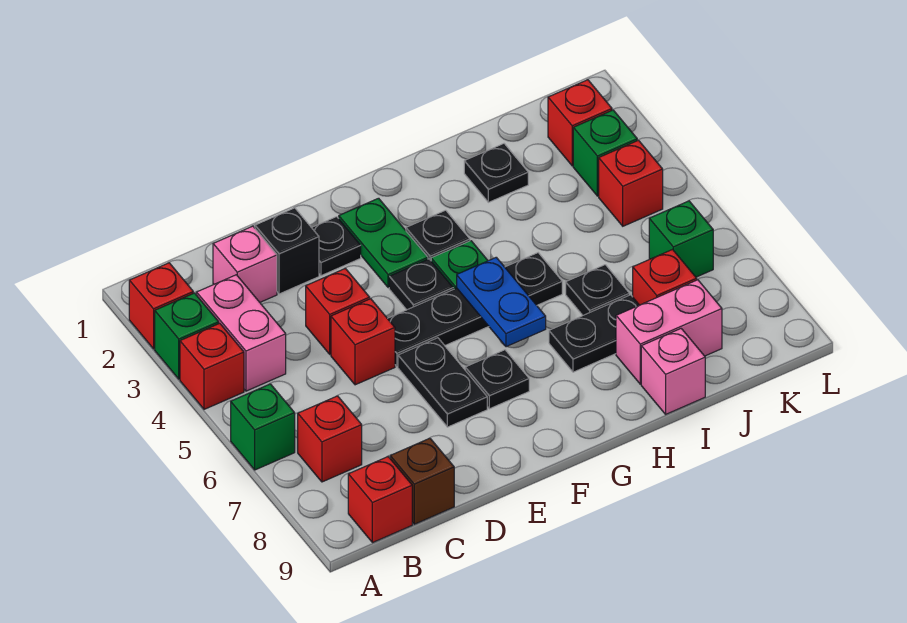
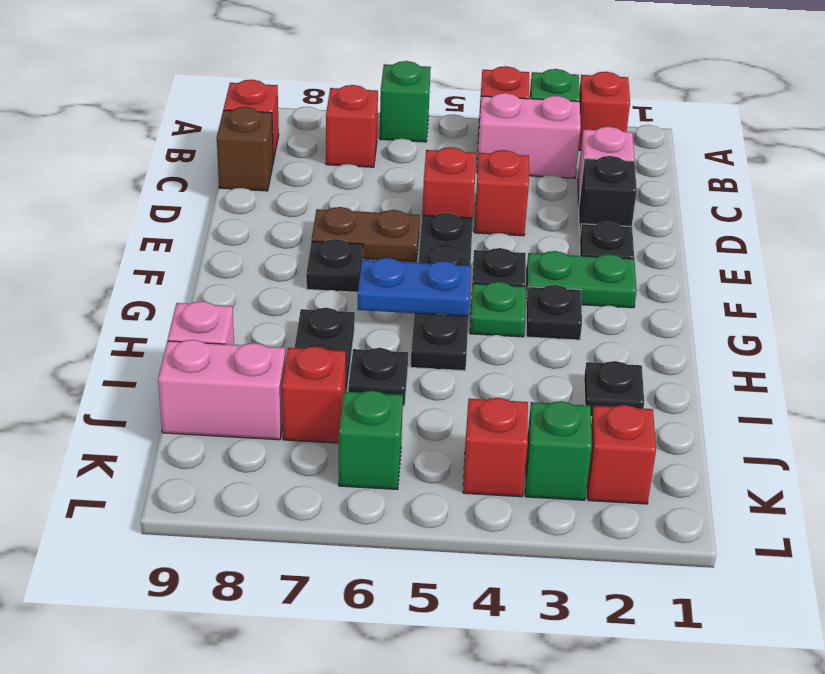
black 1x2 plate [398,338,487,427] -> brown 1x2 plate [312,207,420,262]
pink 1x2 brick [616,280,722,384] -> pink 1x2 brick turned to [158,340,286,440]

